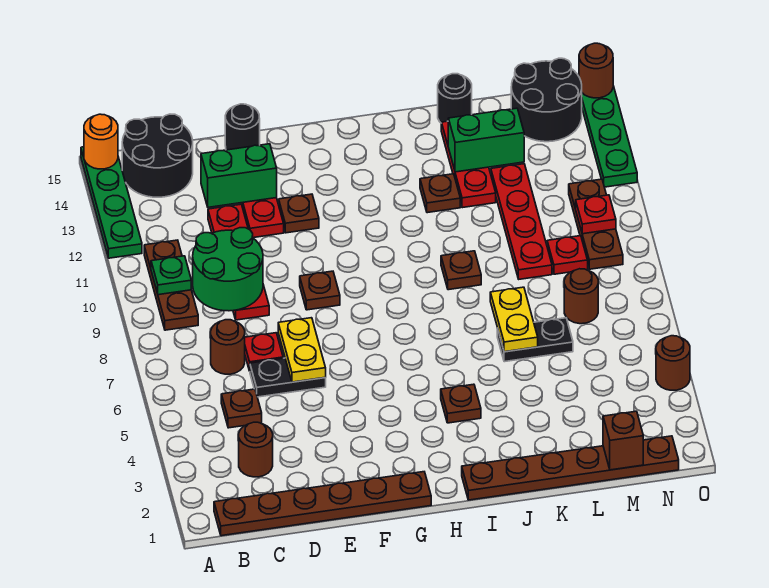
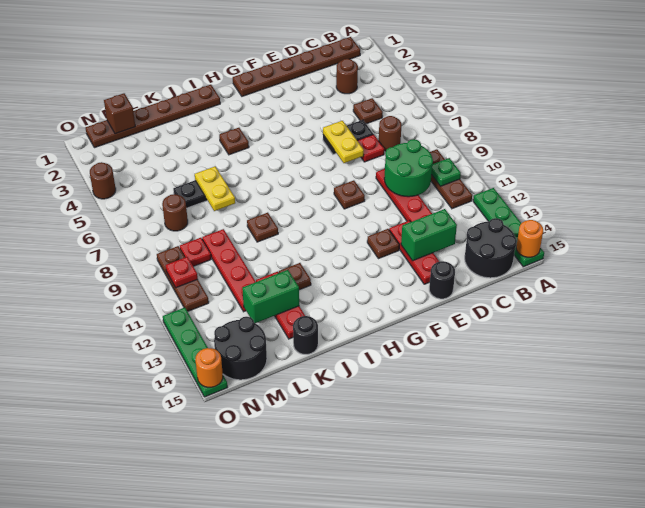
brown 1x1 round brick [579,43,613,98] -> orange 1x1 round brick [195,348,223,387]

